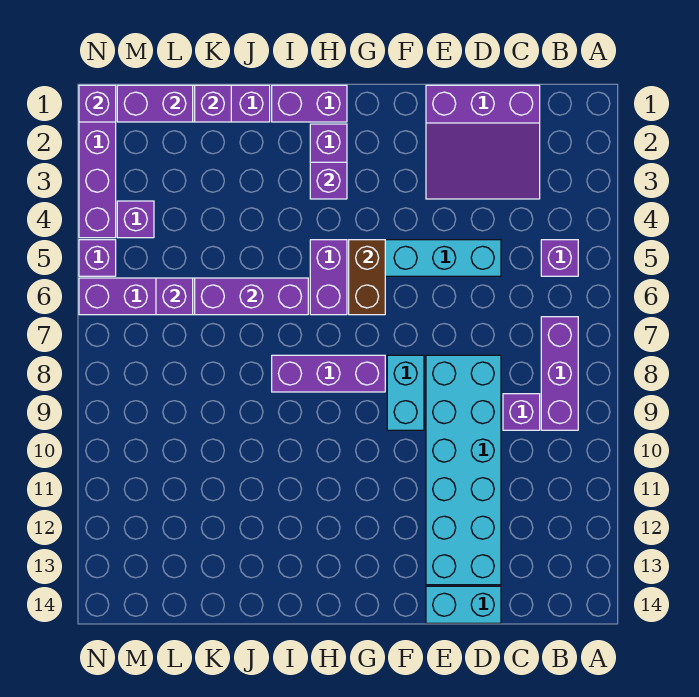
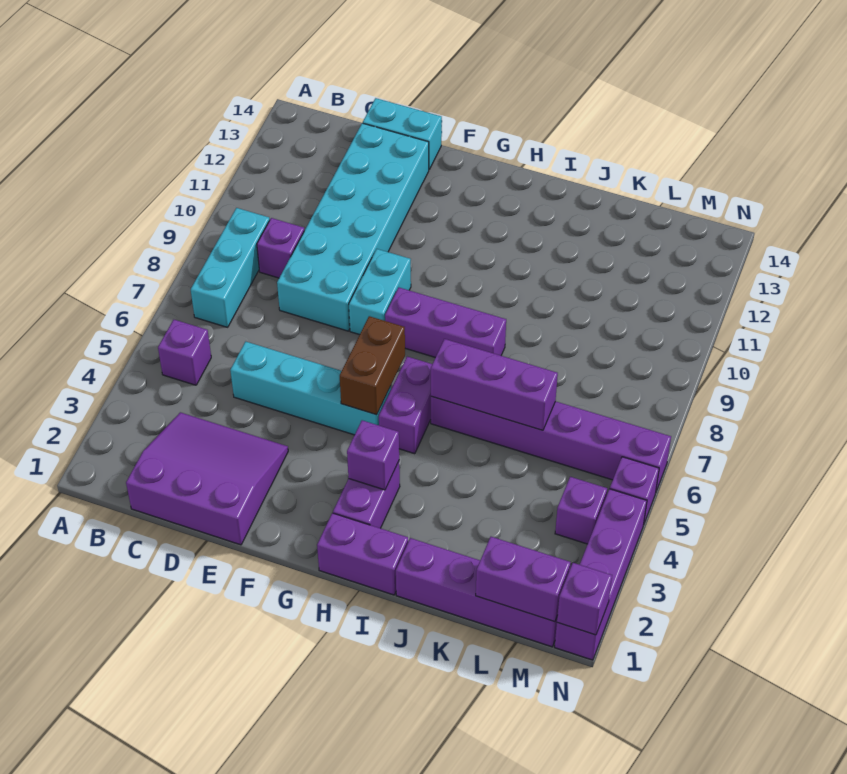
purple 1x3 brick [541,317,578,430] -> cyan 1x3 brick [191,208,270,327]
purple 1x1 brick [195,85,231,122] -> none
purple 1x1 brick [156,278,193,315] -> none

